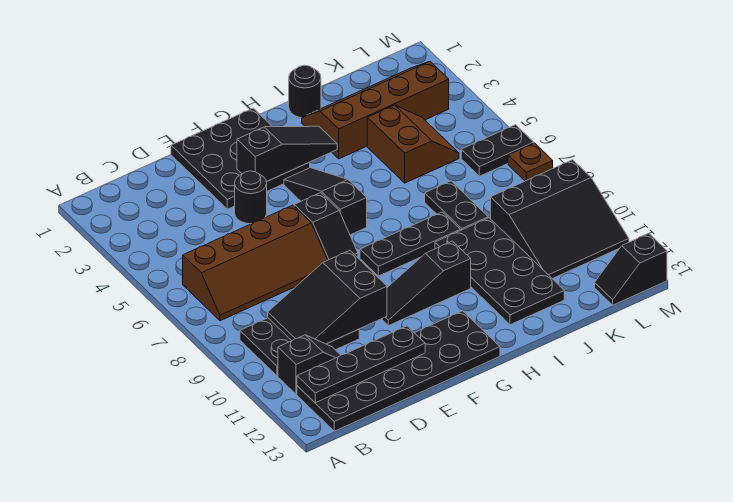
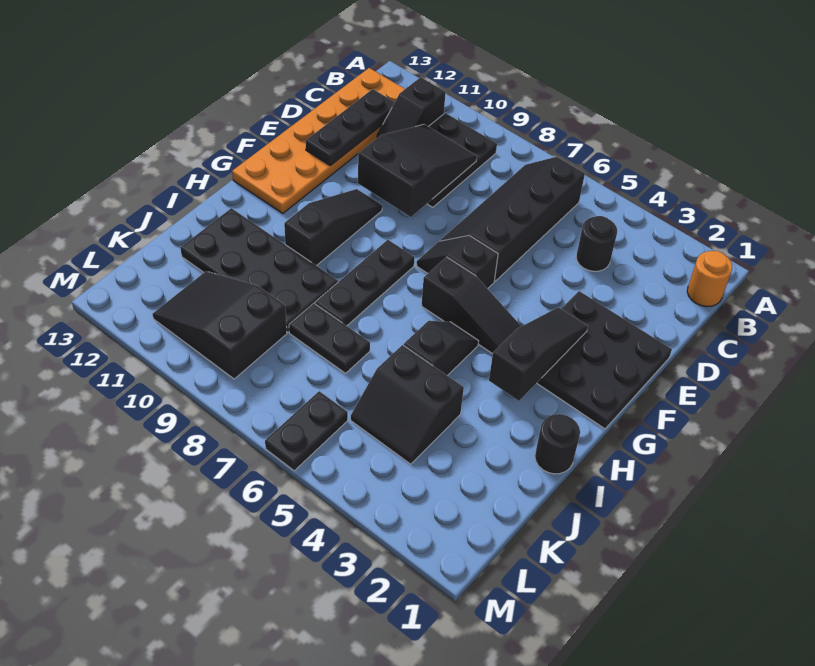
none -> orange 1x1 round brick [687,251,732,307]
brown 2x4 slope [183,205,327,321] -> black 2x4 slope [440,157,585,281]
black 2x6 plate [297,311,500,431] -> orange 2x6 plate [232,68,405,213]
black 1x4 plate [297,326,425,403] -> black 1x3 plate [305,89,395,166]
black 1x1 round brick [235,171,267,224] -> black 1x1 round brick moved to [576,216,617,271]
black 1x3 slope [237,126,337,182] -> black 1x3 slope turned to [489,307,588,401]
brown 2x4 slope [302,61,449,159] -> none
brown 2x2 slope [367,105,459,183] -> black 2x2 slope [351,345,464,464]
black 3x3 slope [491,160,629,279] -> black 2x3 slope [153,271,287,379]
black 1x2 slope [595,233,667,305] -> black 1x2 slope moved to [404,321,479,376]
brown 1x1 plate [508,143,553,181] -> none

